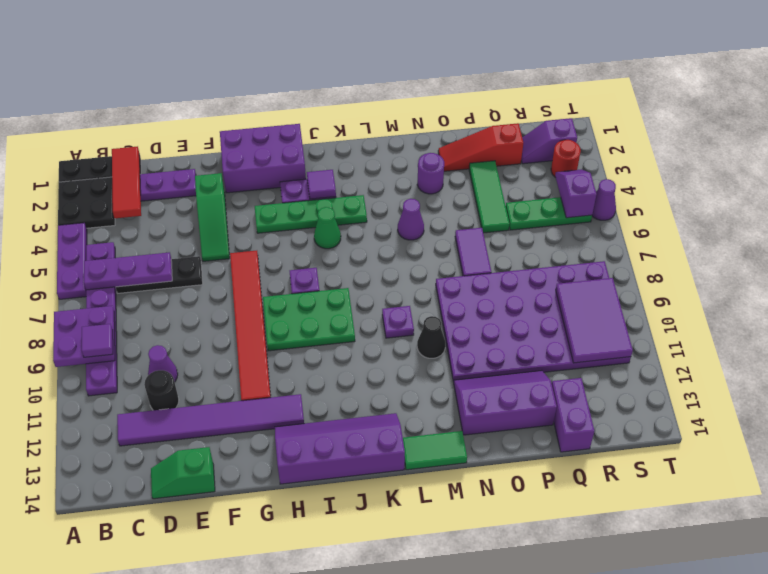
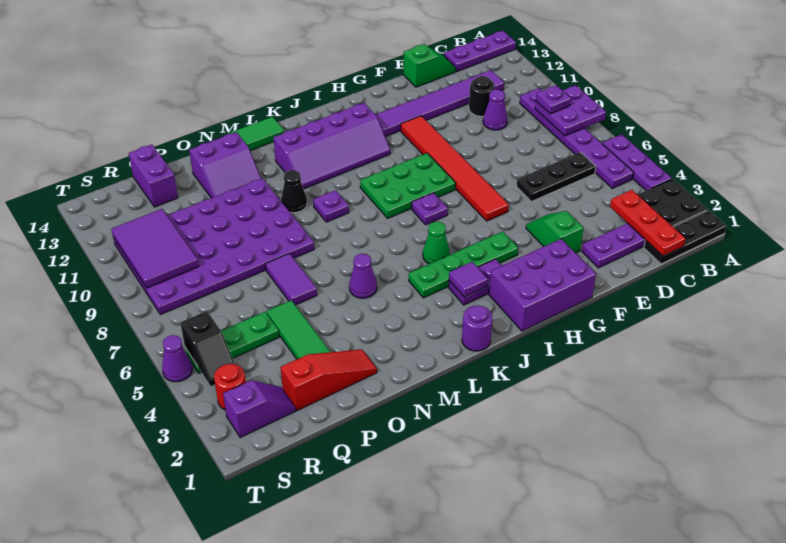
purple 1x3 plate [84,252,172,290] -> purple 1x3 plate moved to [444,31,516,72]
purple 1x1 tile [82,324,113,357] -> purple 1x1 plate [536,85,571,114]
red 1x3 tile [112,146,141,218] -> red 1x3 plate [610,190,686,256]
green 1x3 slope [195,173,230,261] -> green 1x2 slope [526,211,583,253]
purple 2x4 slope [275,413,405,484] -> purple 2x4 slope moved to [273,103,390,189]
purple 1x1 round brick [417,153,444,194] -> purple 1x1 round brick moved to [462,305,493,351]
purple 2x3 slope [454,370,557,435] -> purple 2x2 slope [189,132,261,198]
purple 1x2 slope [555,169,596,218] -> black 1x2 slope [180,311,234,386]

